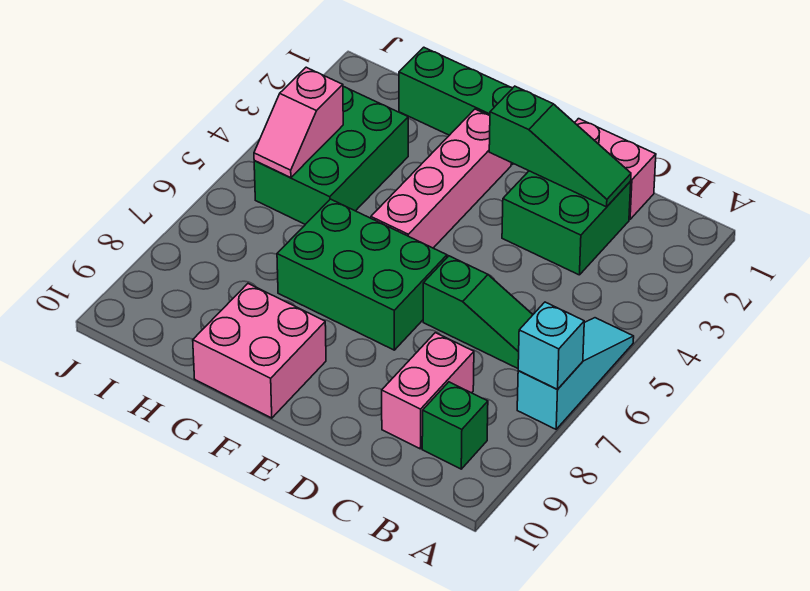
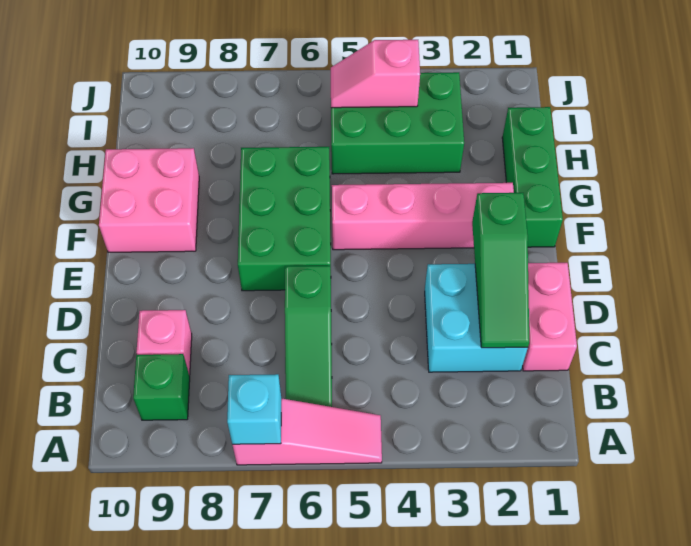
cyan 1x3 slope [517,318,634,429] -> pink 1x3 slope [232,399,382,465]
green 2x2 brick [502,171,631,275] -> cyan 2x2 brick [425,264,528,372]
pink 1x2 brick [382,333,474,449] -> pink 1x1 brick [136,310,192,375]

